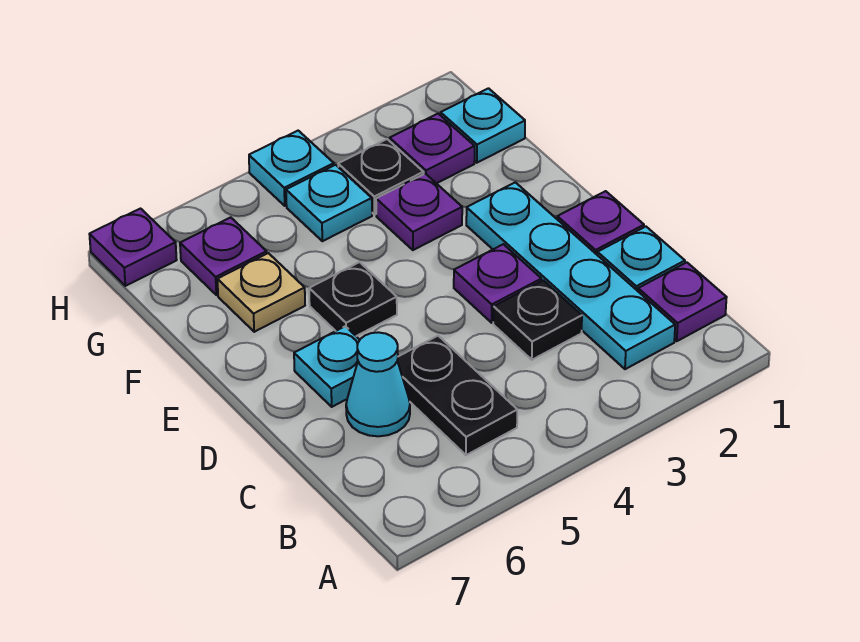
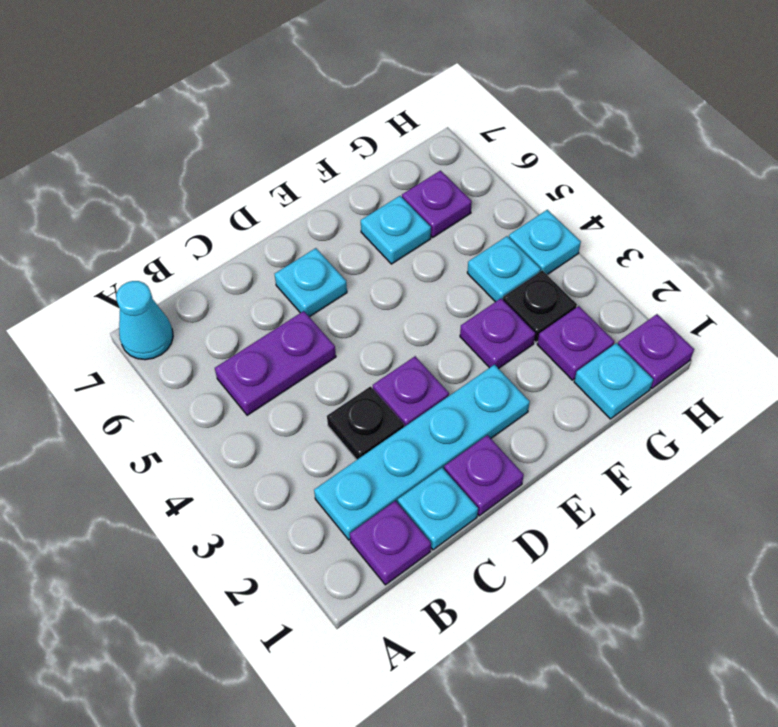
black 1x2 plate [397,336,517,455] -> purple 1x2 plate [215,311,336,415]
cyan 1x1 cone [346,332,410,436] -> cyan 1x1 cone moved to [116,281,173,360]
black 1x1 plate [309,262,397,336] -> none
tan 1x1 plate [217,253,305,332] -> cyan 1x1 plate [361,196,431,264]
purple 1x1 plate [89,209,177,286] -> purple 1x1 plate moved to [618,314,694,388]

